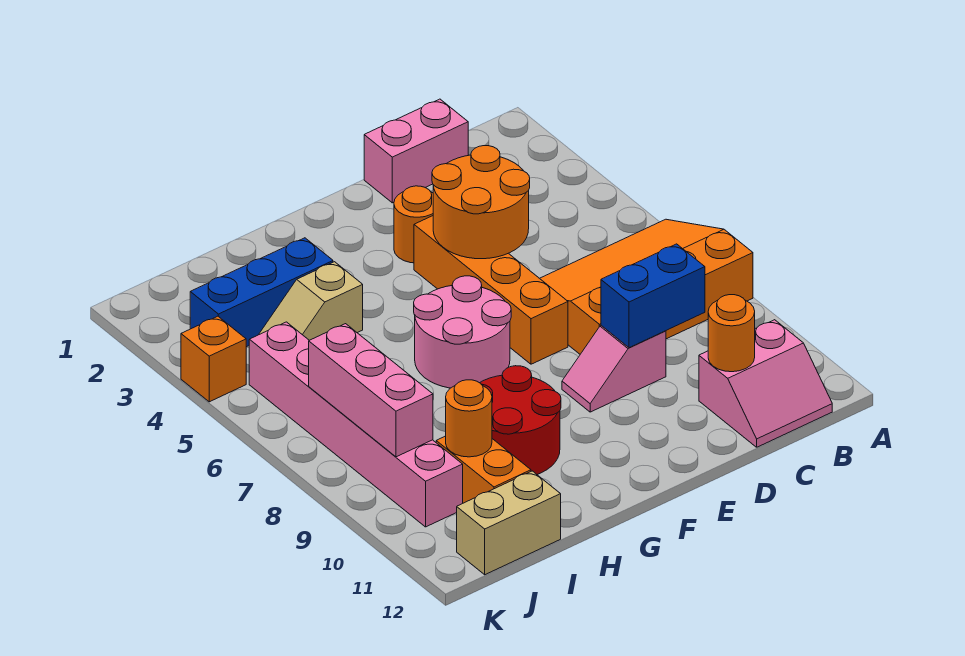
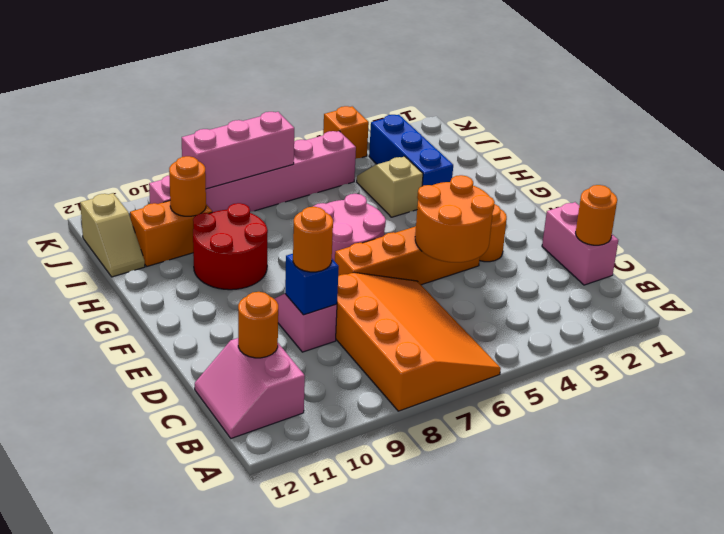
none -> orange 1x1 round brick [576,185,617,245]
blue 1x2 brick [601,244,705,348] -> blue 1x1 brick [285,254,339,315]
none -> orange 1x1 round brick [293,207,333,272]
tan 1x2 brick [457,471,561,575] -> tan 1x2 slope [80,193,145,277]

